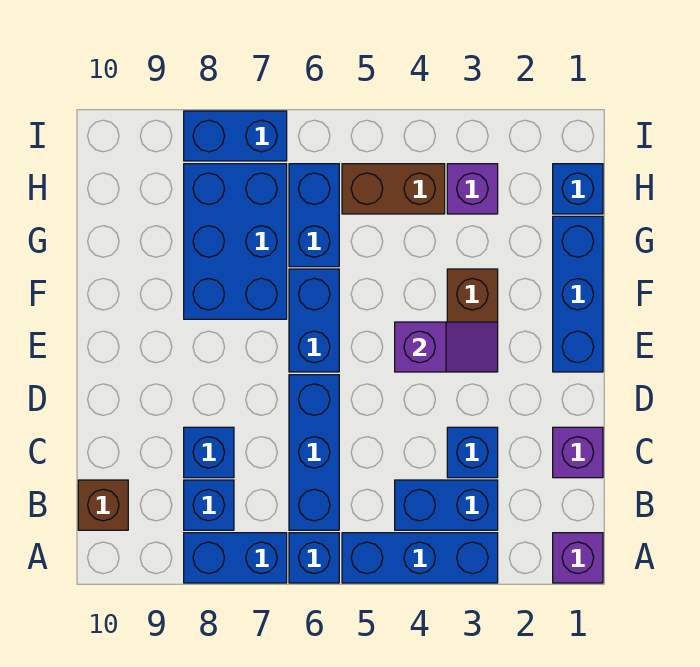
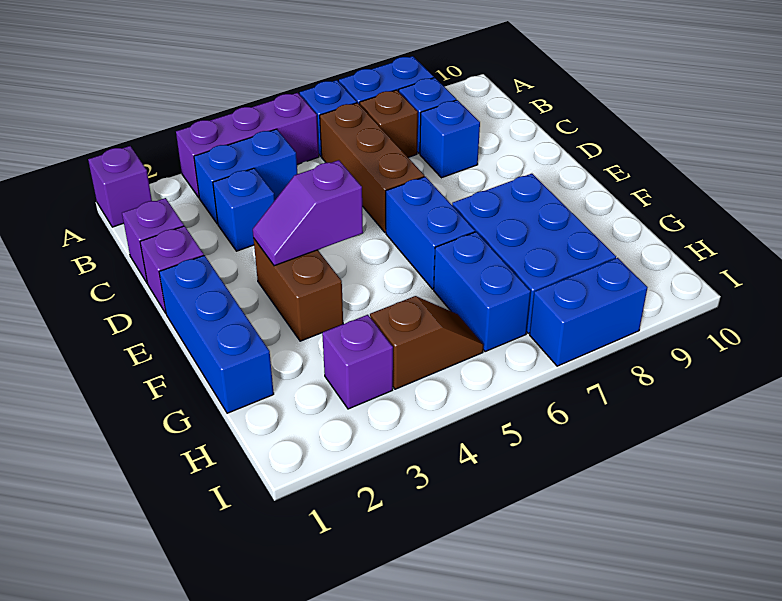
blue 1x3 brick [342,533,498,583] -> purple 1x3 brick [176,93,319,197]
blue 1x3 brick [289,375,339,530] -> brown 1x3 brick [320,103,424,232]
brown 1x1 brick [78,480,128,530] -> brown 1x1 brick moved to [360,90,418,157]
none -> purple 1x1 brick [140,226,204,313]
blue 1x1 brick [553,164,603,214] -> none
brown 1x2 brick [342,164,445,214] -> brown 1x2 slope [370,296,483,389]

